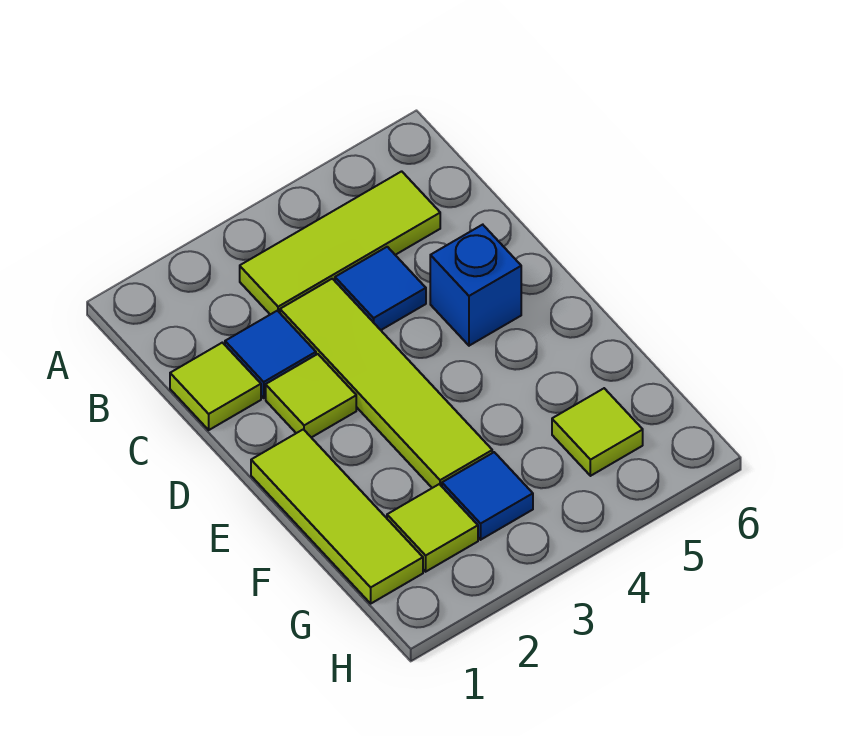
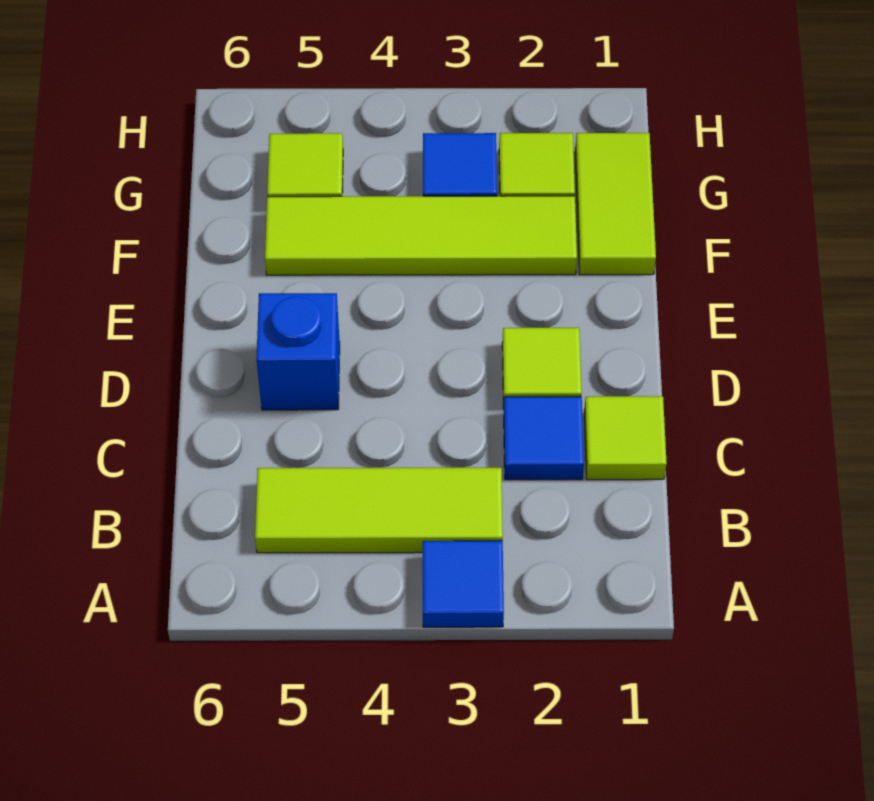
lime 1x4 tile [280,279,492,488] -> lime 1x4 tile turned to [265,196,577,275]
blue 1x1 tile [335,247,426,330] -> blue 1x1 tile moved to [423,541,504,627]
lime 1x3 tile [251,429,423,603] -> lime 1x2 tile [575,133,656,275]

